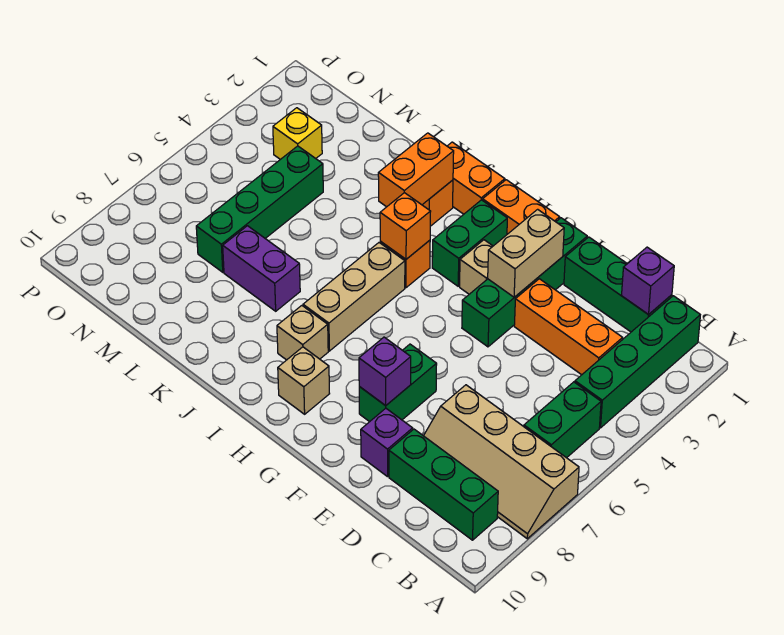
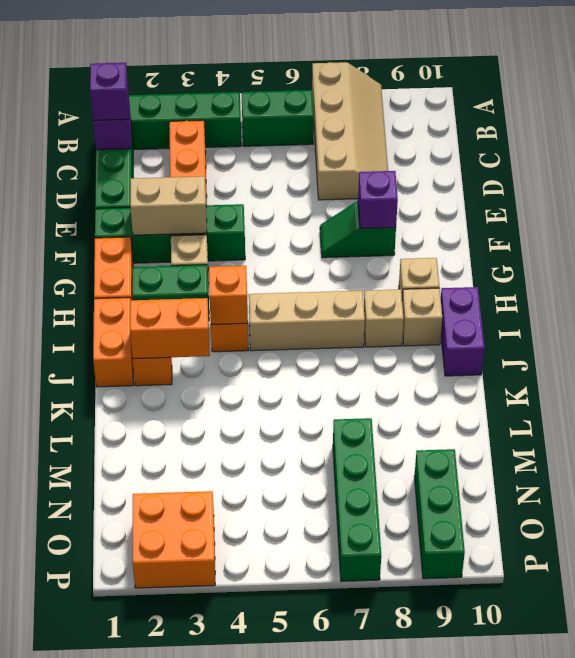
green 1x3 brick [389,429,498,540] -> green 1x3 brick moved to [414,449,465,579]
purple 1x1 brick [361,408,413,477] -> purple 1x1 brick moved to [90,63,129,120]
green 1x2 brick [359,344,437,422] -> green 1x2 slope [320,201,396,258]
none -> tan 1x1 brick [402,288,442,346]
purple 1x2 brick [223,226,300,311] -> purple 1x2 brick moved to [441,287,485,376]
green 1x4 brick [196,146,323,272] -> green 1x4 brick turned to [333,418,381,581]
yellow 1x1 brick [273,108,322,159] -> none
none -> orange 2x2 brick [133,491,215,588]

